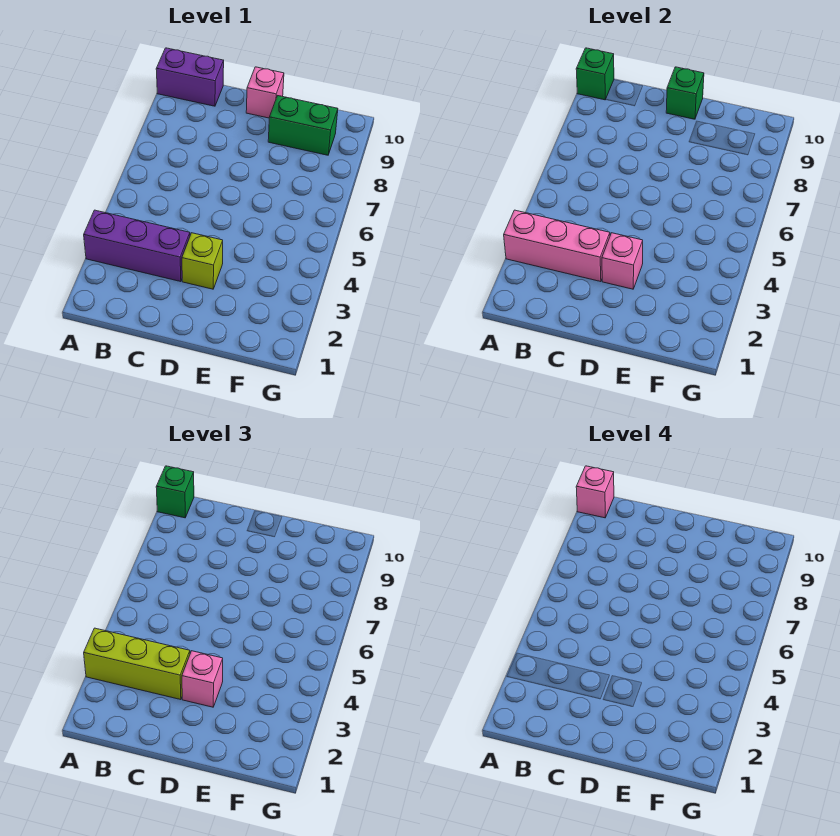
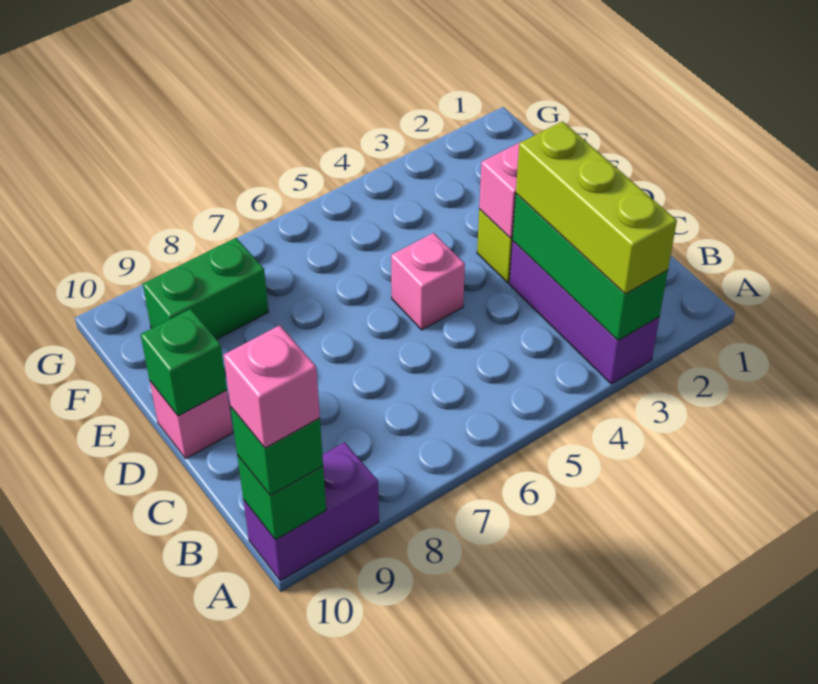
pink 1x3 brick [504,210,610,282] -> green 1x3 brick [513,194,668,340]
purple 1x2 brick [156,48,224,106] -> purple 1x2 brick turned to [243,442,379,581]
pink 1x1 brick [182,651,223,707] -> pink 1x1 brick moved to [391,233,465,330]
green 1x2 brick [268,96,338,155] -> green 1x2 brick turned to [143,238,268,339]

